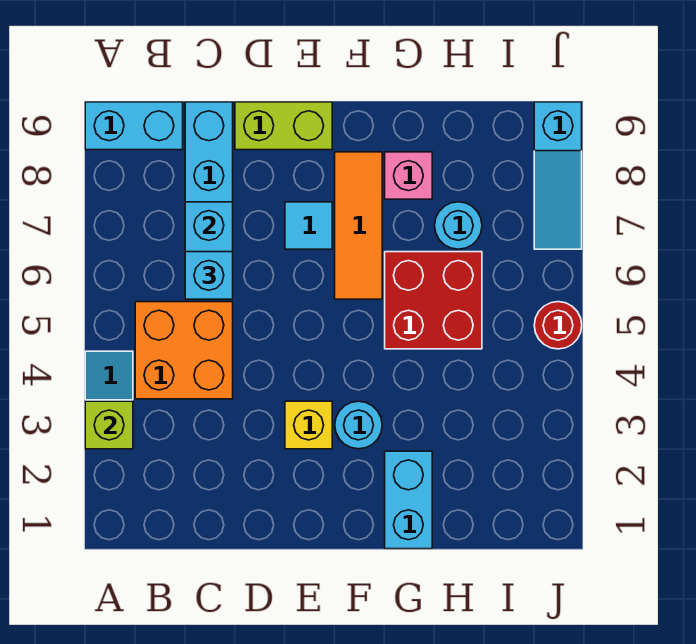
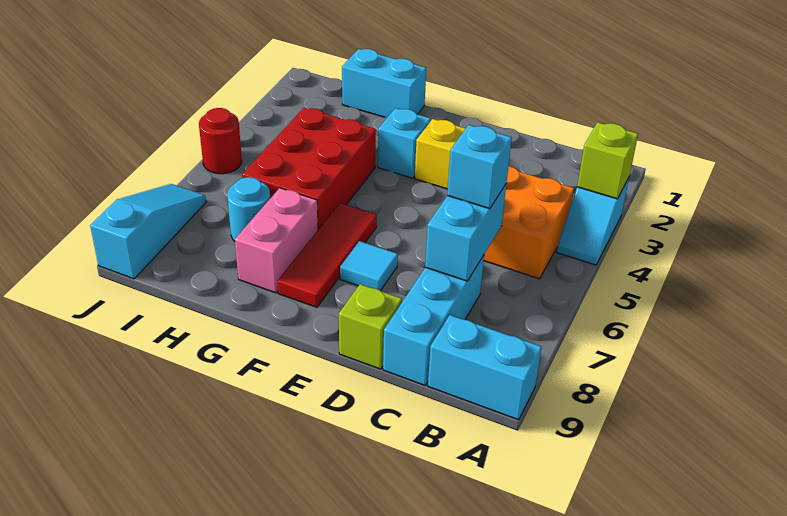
lime 1x2 brick [235,102,332,150] -> lime 1x1 brick [339,284,402,369]
cyan 1x1 round brick [335,401,382,449] -> cyan 1x1 brick [378,108,431,178]
orange 1x3 tile [335,152,382,299] -> red 1x3 tile [277,203,377,307]
cyan 1x2 brick [385,451,432,549] -> cyan 1x2 brick turned to [342,49,426,117]
red 2x2 brick [385,252,482,349] -> red 2x3 brick [242,108,376,229]
pink 1x1 brick [385,152,432,199] -> pink 1x2 brick [235,188,318,293]

